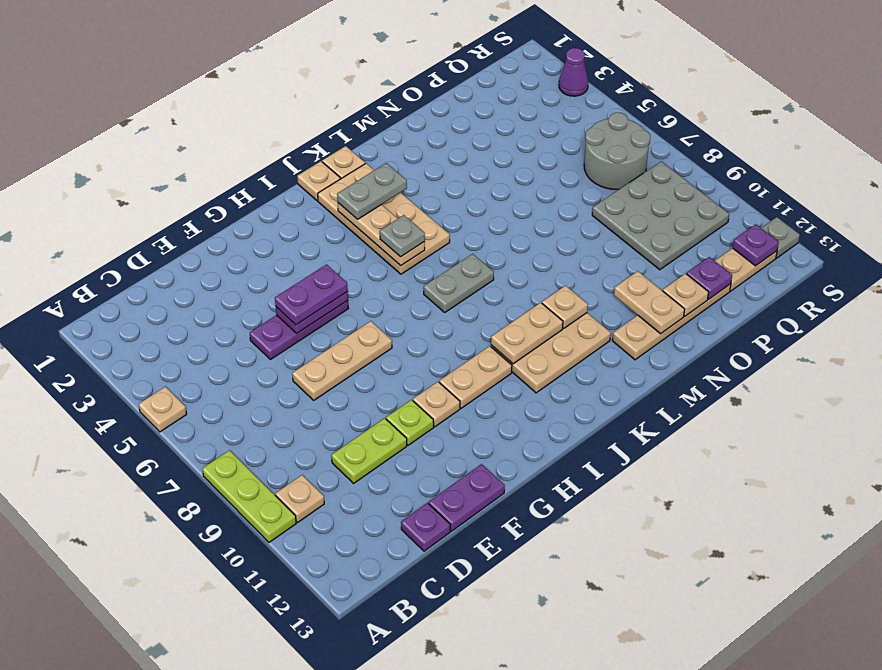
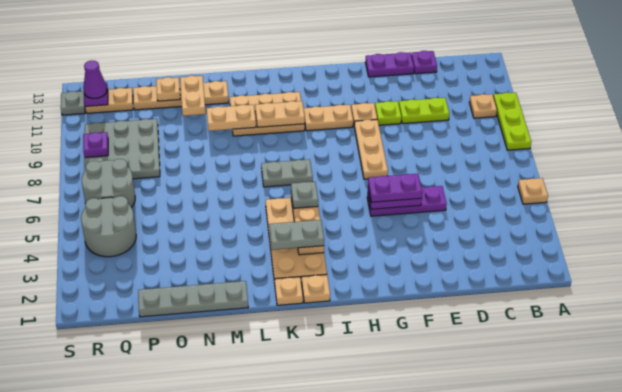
tan 1x3 plate [292,321,392,400] -> tan 1x3 plate turned to [354,119,388,179]
tan 1x1 plate [542,286,588,328] -> tan 1x2 plate [206,105,256,131]
none -> grey 1x4 plate [138,281,248,317]
purple 1x1 plate [687,257,732,299] -> purple 1x1 plate moved to [83,132,108,158]
none -> grey 2x2 round brick [81,196,136,257]
purple 1x1 cone [559,48,588,96] -> purple 1x1 cone moved to [83,60,107,98]

